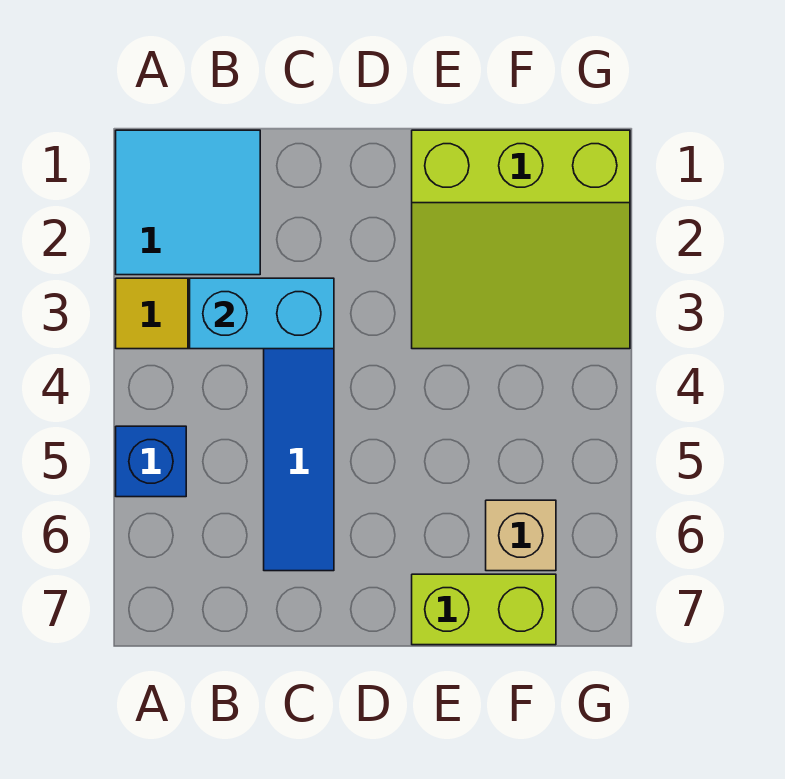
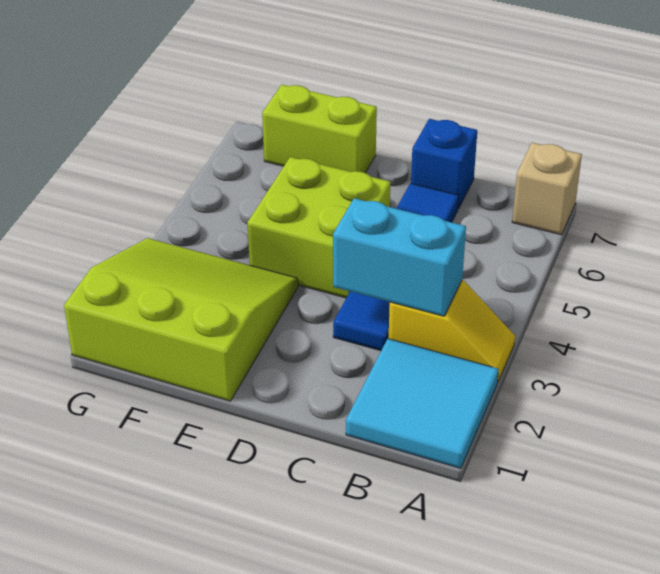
blue 1x1 brick [116,426,186,497] -> blue 1x1 brick moved to [411,119,477,209]
none -> lime 2x2 brick [247,157,391,298]
tan 1x1 brick [486,500,556,571] -> tan 1x1 brick moved to [512,143,582,235]

